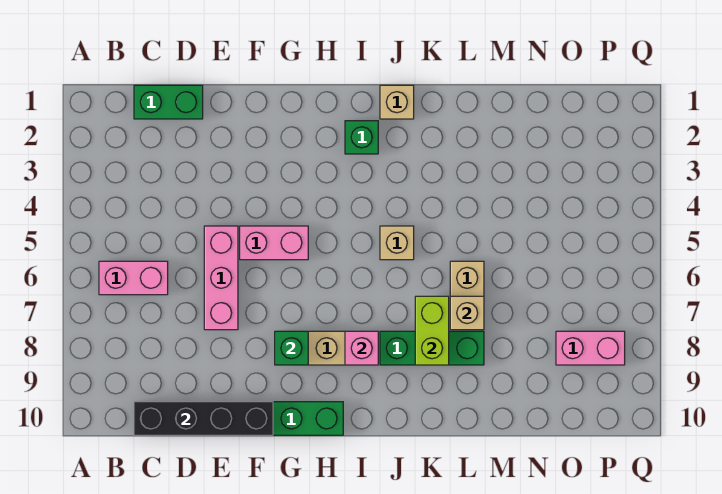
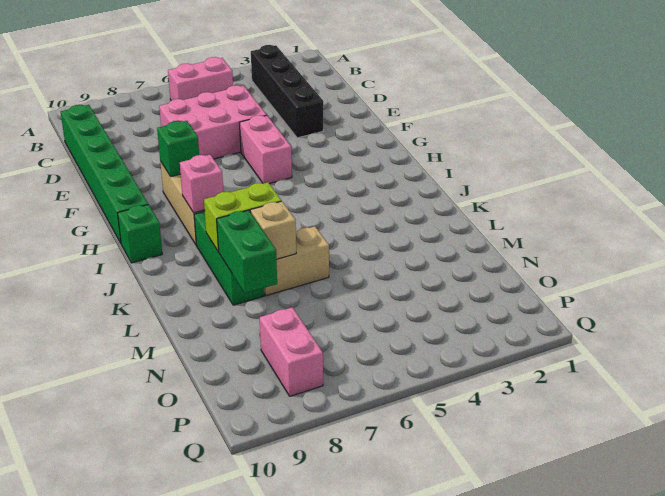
pink 1x2 brick [99,261,168,295] -> pink 1x2 brick turned to [168,57,233,101]
green 1x2 brick [134,85,203,119] -> green 1x2 brick moved to [217,210,277,293]
black 1x4 brick [134,402,273,435] -> black 1x4 brick moved to [251,45,323,138]
pink 1x3 brick [204,226,238,330] -> pink 2x3 brick [159,85,266,159]
green 1x1 brick [345,121,378,154] -> green 1x1 brick moved to [118,204,162,263]
tan 1x1 brick [380,85,414,119] -> none
tan 1x1 brick [380,226,414,260] -> none

